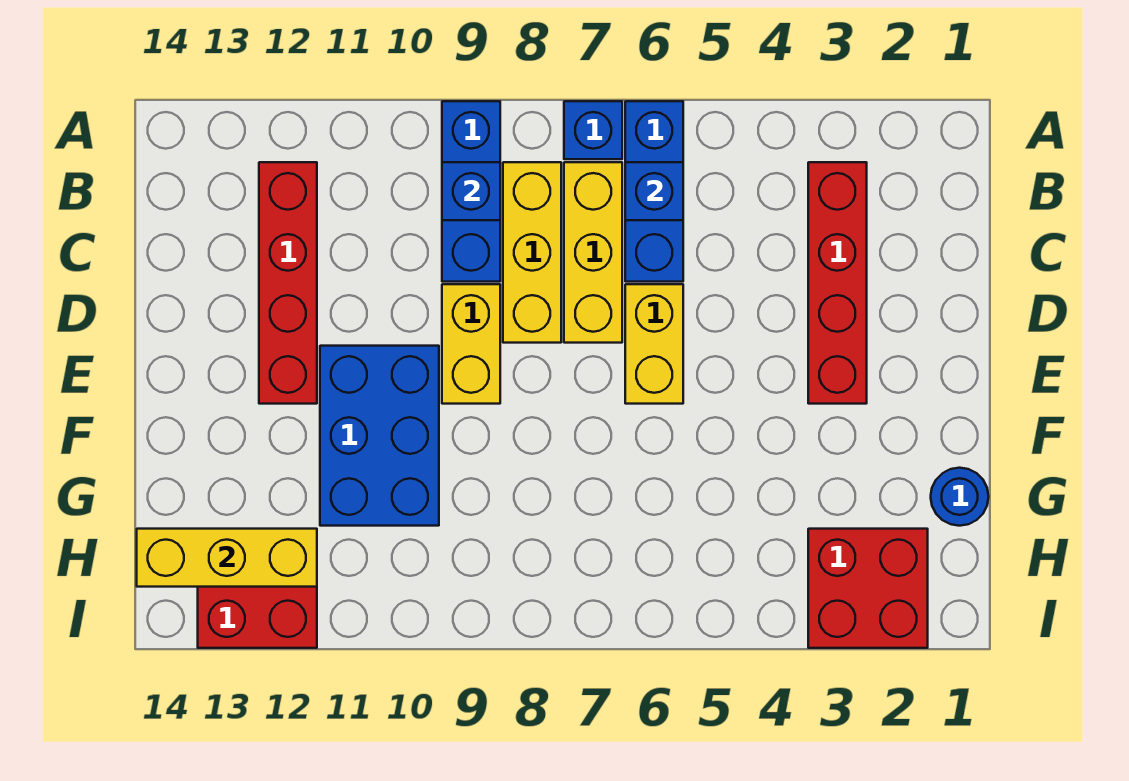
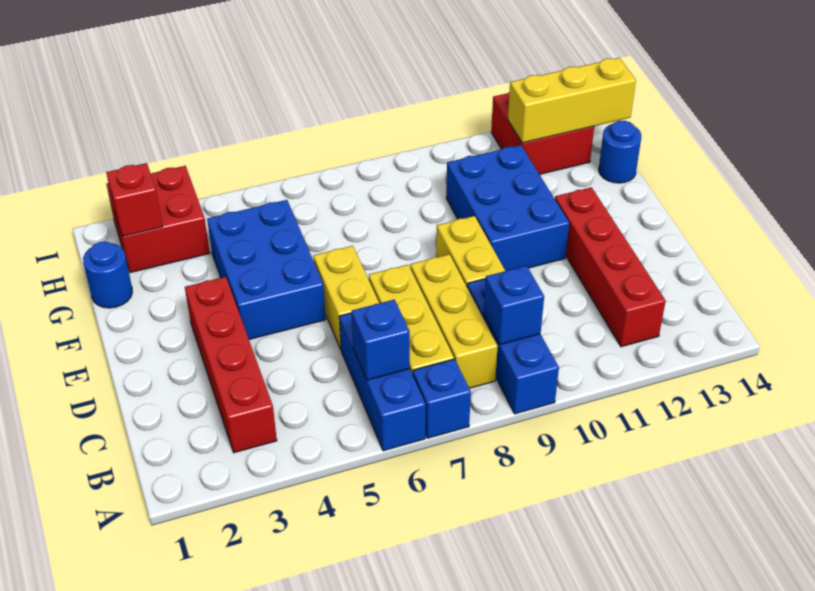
none -> blue 2x3 brick [207,200,326,339]
none -> blue 1x1 round brick [599,121,641,183]
none -> red 1x1 brick [106,163,162,237]

